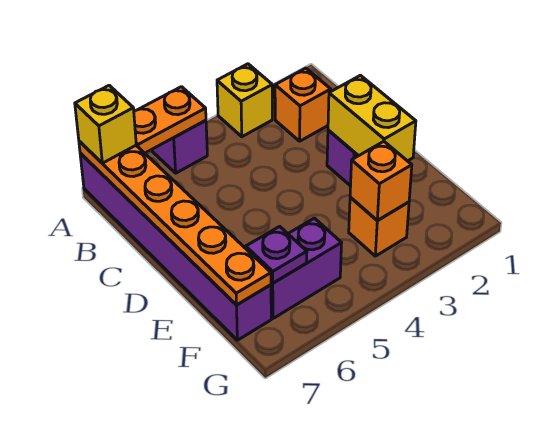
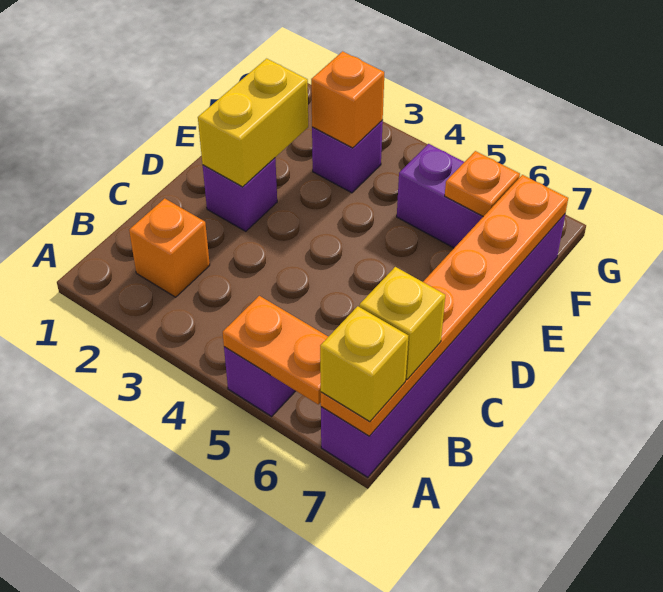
yellow 1x1 brick [217,64,272,137] -> yellow 1x1 brick moved to [359,267,445,379]
orange 1x1 brick [349,197,409,256] -> purple 1x1 brick [312,120,383,193]
purple 1x1 plate [246,226,307,283] -> orange 1x1 plate [445,151,520,217]

